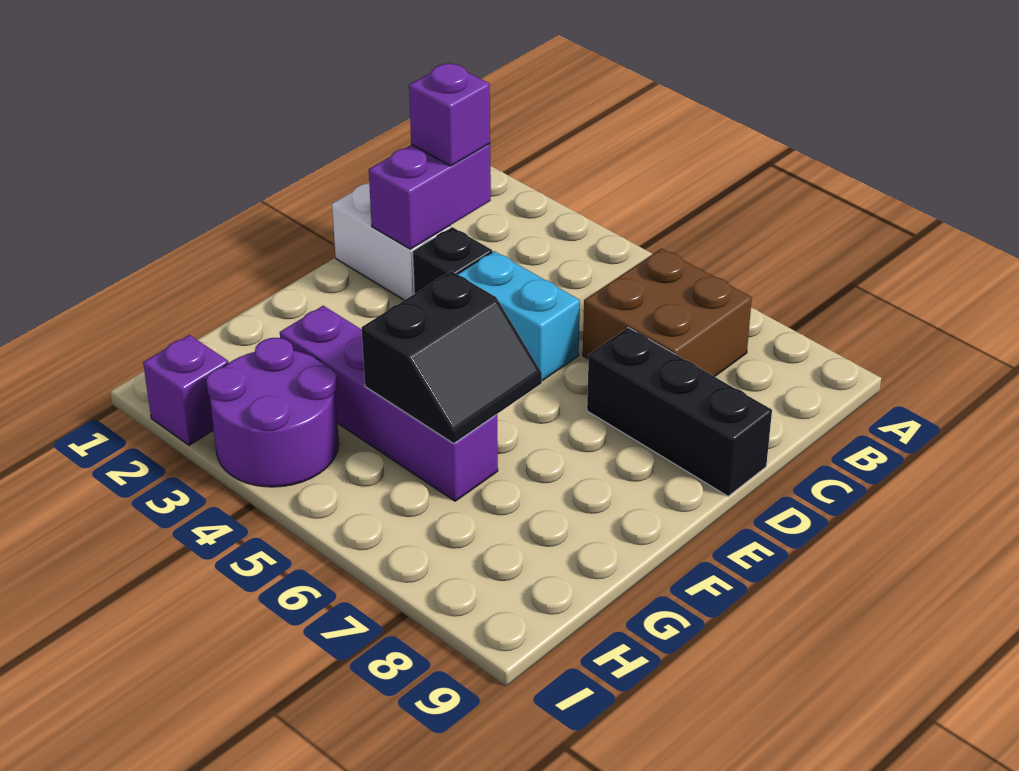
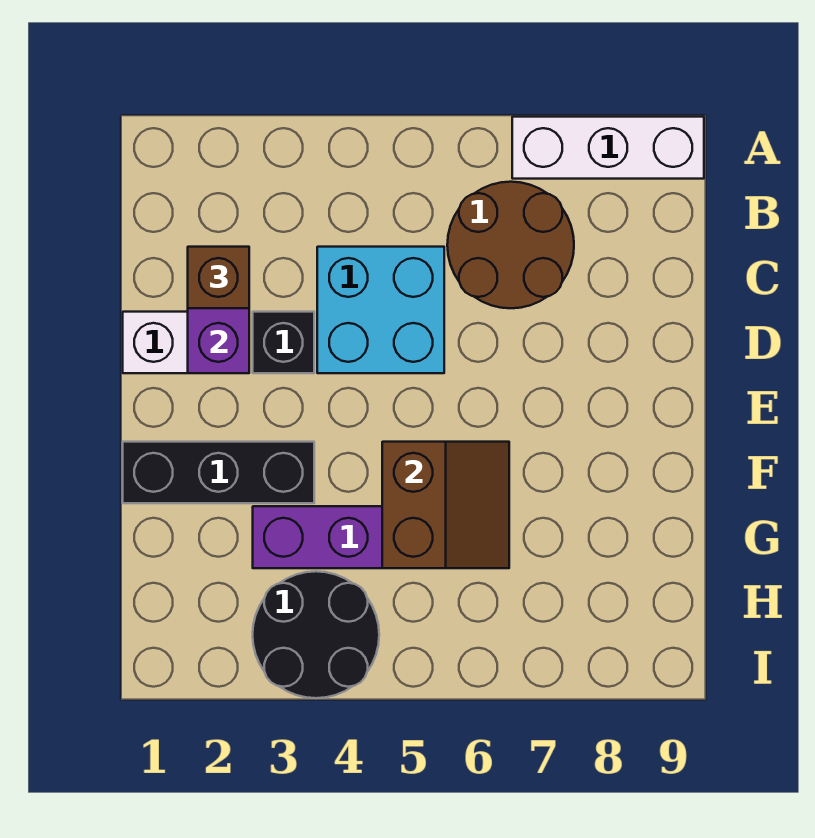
none -> white 1x3 brick [512,117,704,179]
brown 2x2 brick [583,249,752,377] -> brown 2x2 round brick [447,182,574,308]
purple 1x1 brick [409,63,490,166] -> brown 1x1 brick [188,247,249,308]
cyan 1x2 brick [458,251,580,381] -> cyan 2x2 brick [317,247,444,373]
black 1x3 brick [587,328,772,496] -> black 1x3 brick moved to [123,442,314,503]
black 2x2 slope [362,271,542,443] -> brown 2x2 slope [382,442,509,568]
purple 2x2 round brick [206,338,339,487] -> black 2x2 round brick [253,571,379,698]
purple 1x1 brick [143,335,228,445] -> none

